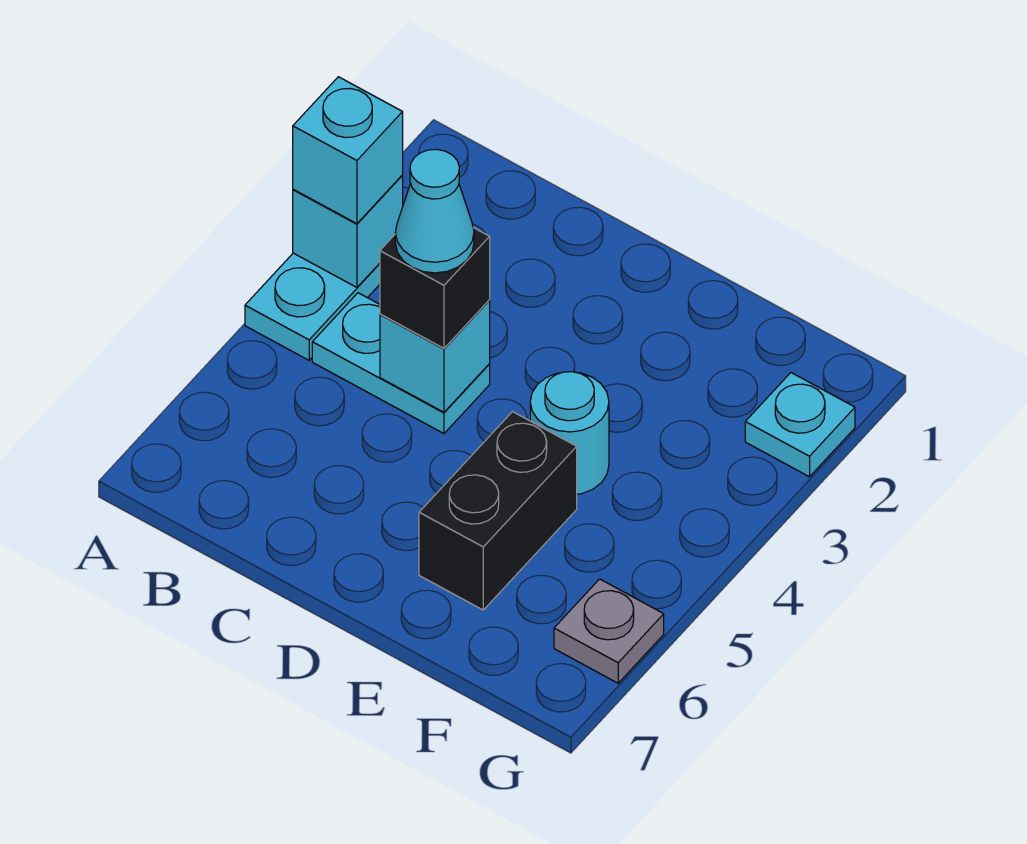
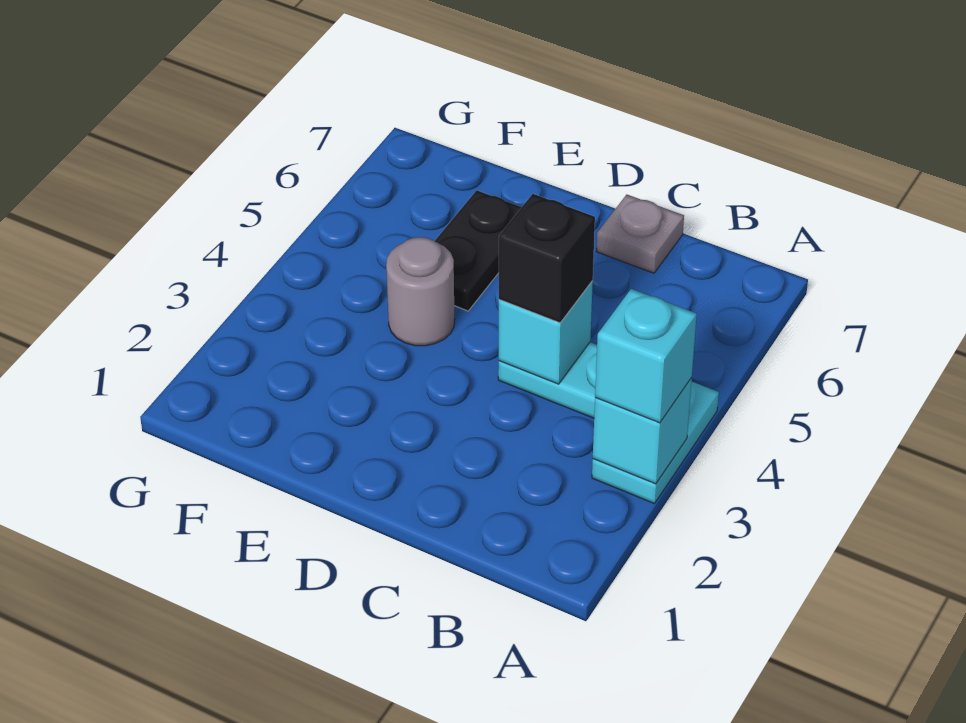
cyan 1x1 cone [395,150,474,273] -> none
cyan 1x1 round brick [530,372,609,494] -> grey 1x1 round brick [386,237,455,346]
black 1x2 brick [419,412,577,610] -> black 1x2 plate [435,190,521,311]
cyan 1x1 plate [745,373,855,477] -> none
grey 1x1 plate [554,579,664,683] -> grey 1x1 plate moved to [596,195,684,273]

